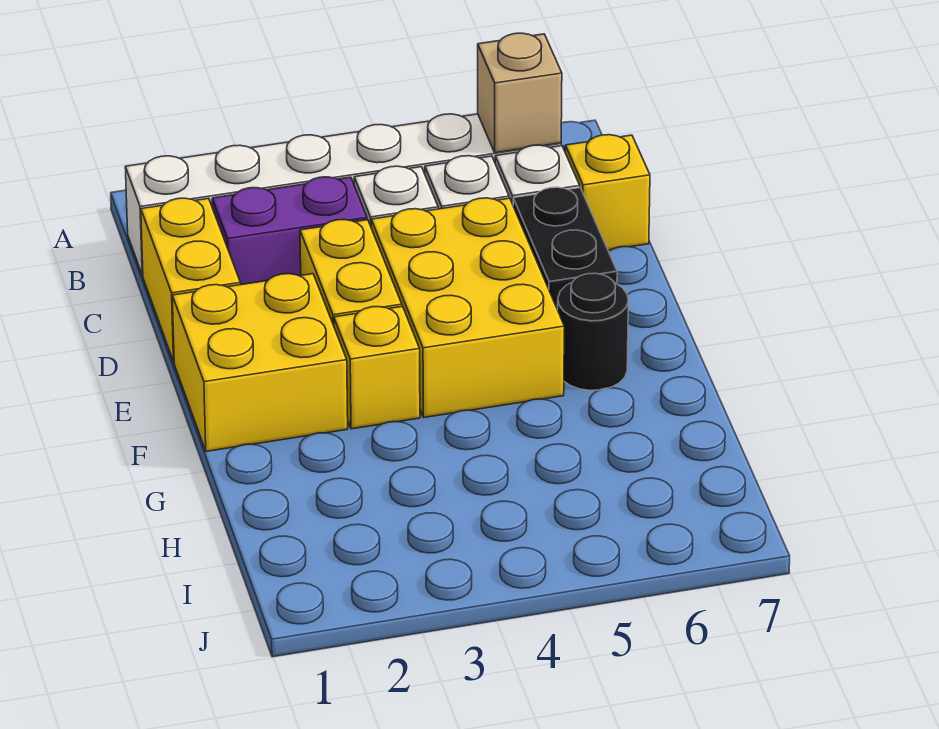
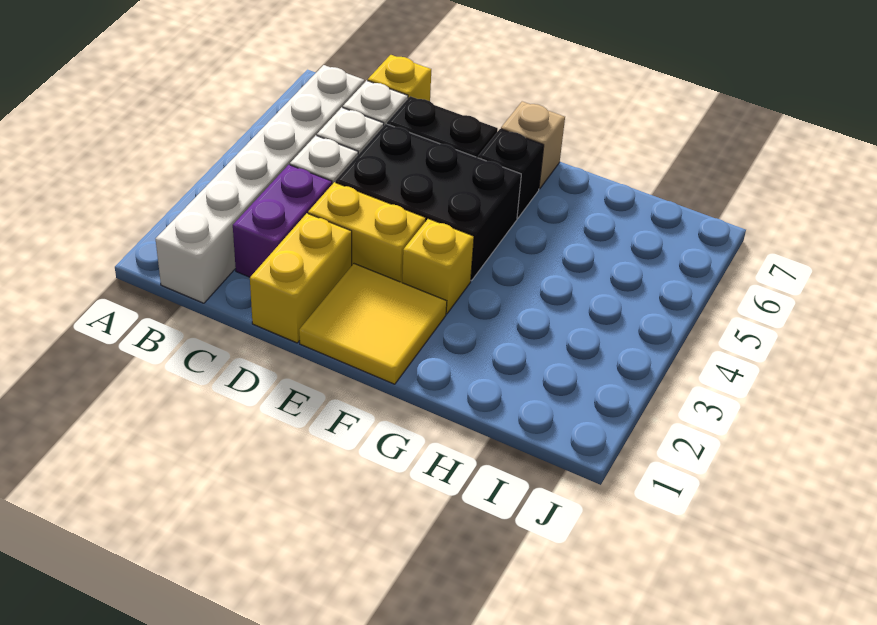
tan 1x1 brick [478,33,562,153] -> tan 1x1 brick moved to [501,101,565,189]
yellow 1x2 brick [141,198,240,362] -> yellow 1x2 brick turned to [250,213,352,343]
yellow 2x3 brick [371,198,564,417] -> black 2x3 brick [336,124,521,281]
yellow 2x2 brick [172,274,348,451] -> yellow 2x2 tile [299,264,447,384]
black 1x1 round brick [558,273,628,390] -> black 1x1 brick [478,129,544,218]

